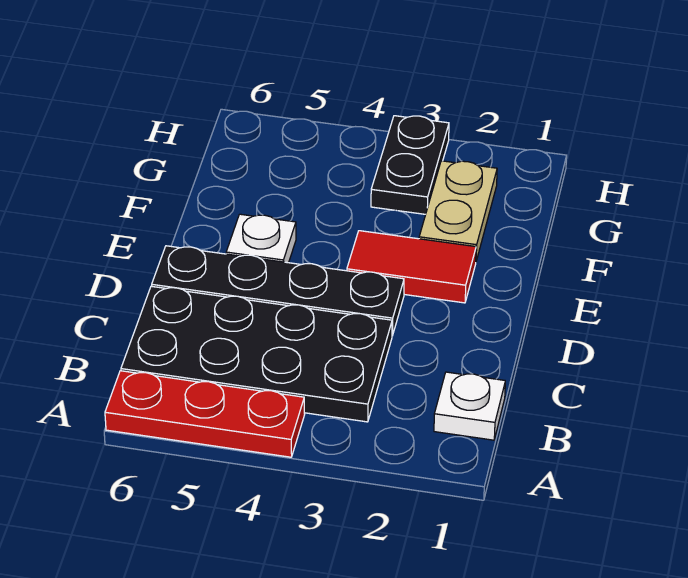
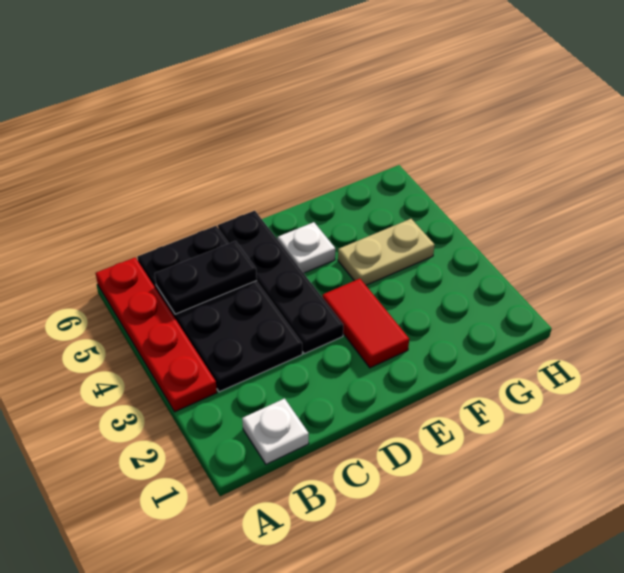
red 1x3 plate [105,371,305,457] -> red 1x4 plate [96,258,217,412]
tan 1x2 plate [419,161,497,261] -> tan 1x2 plate moved to [338,219,434,285]
black 1x2 plate [371,116,449,214] -> black 1x2 plate moved to [155,241,257,314]

